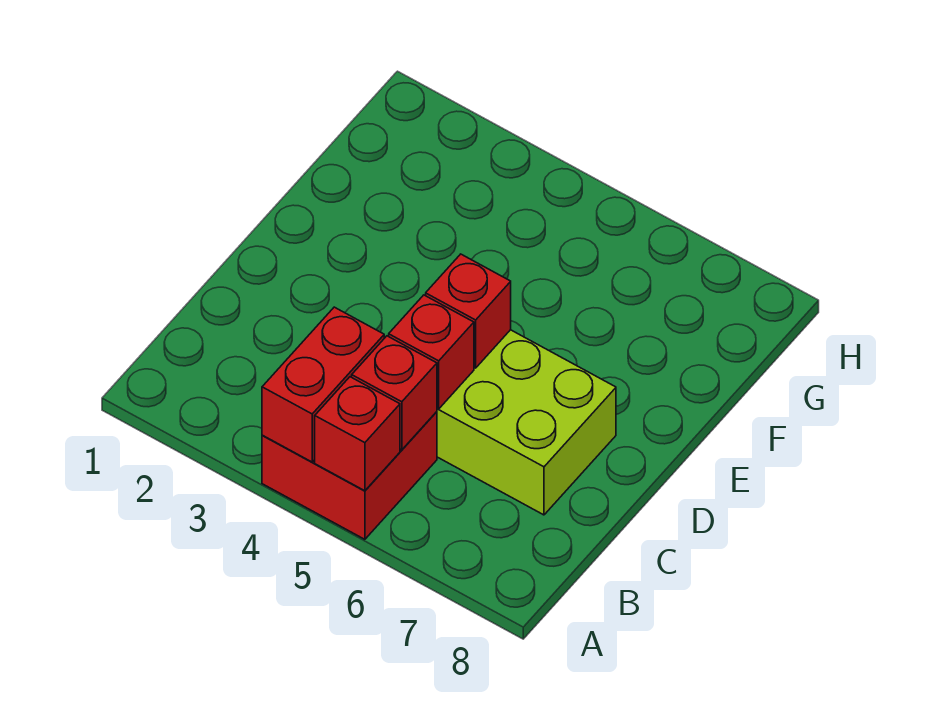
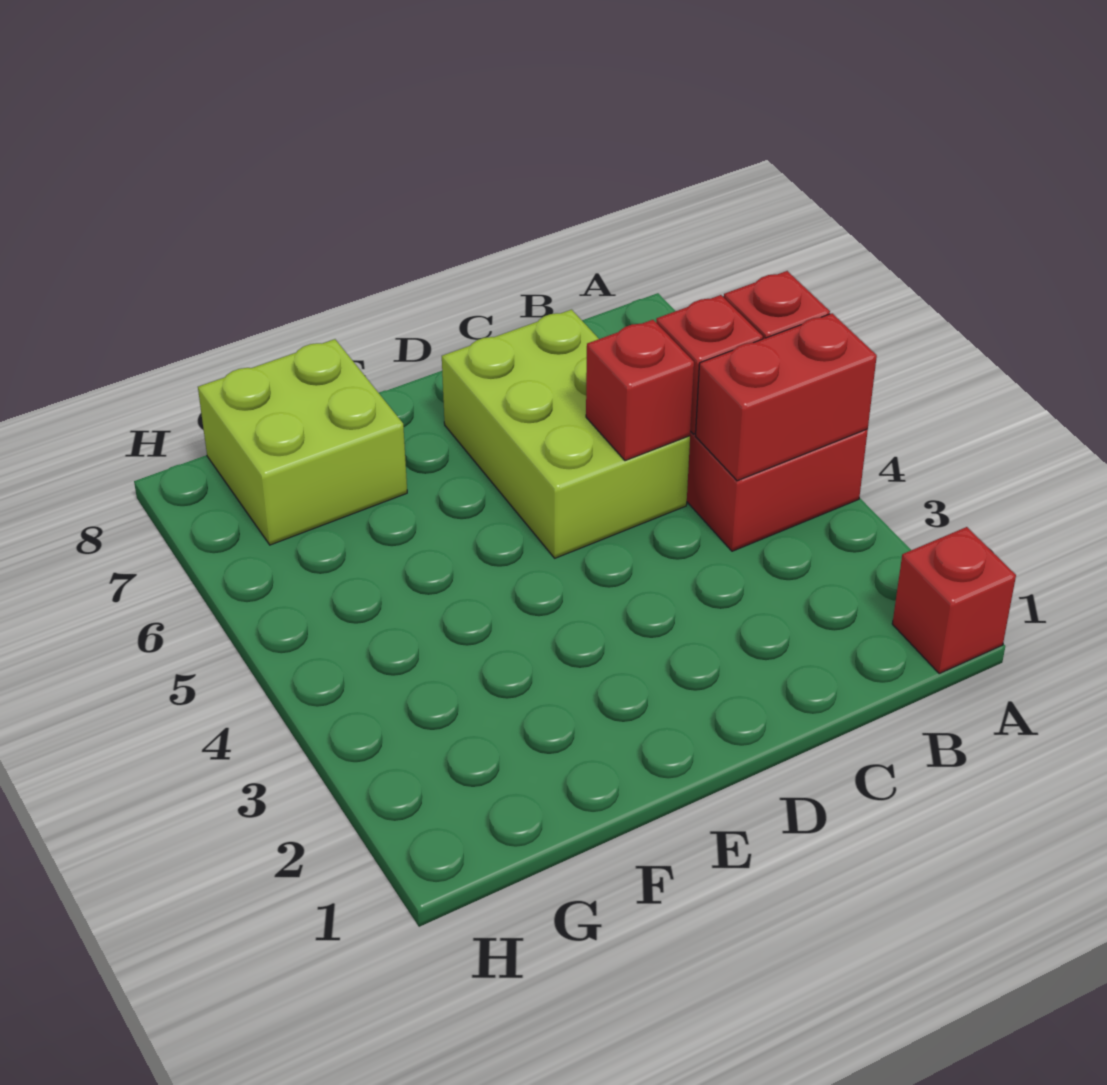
red 1x1 brick [426,254,511,368] -> red 1x1 brick moved to [892,527,1016,673]
none -> lime 2x2 brick [198,339,407,545]

